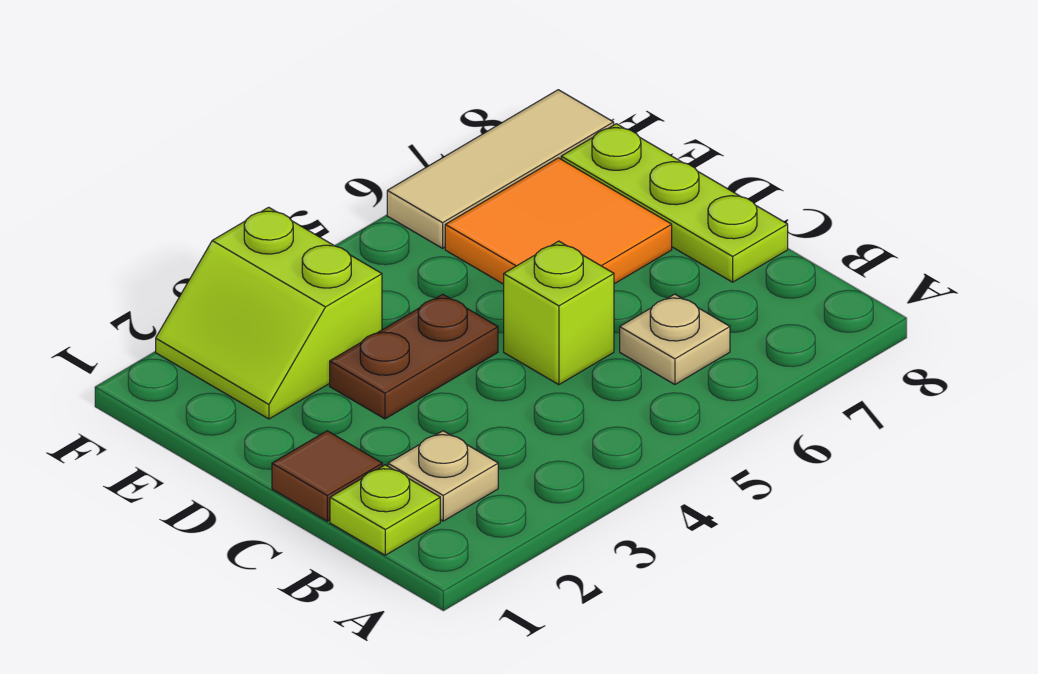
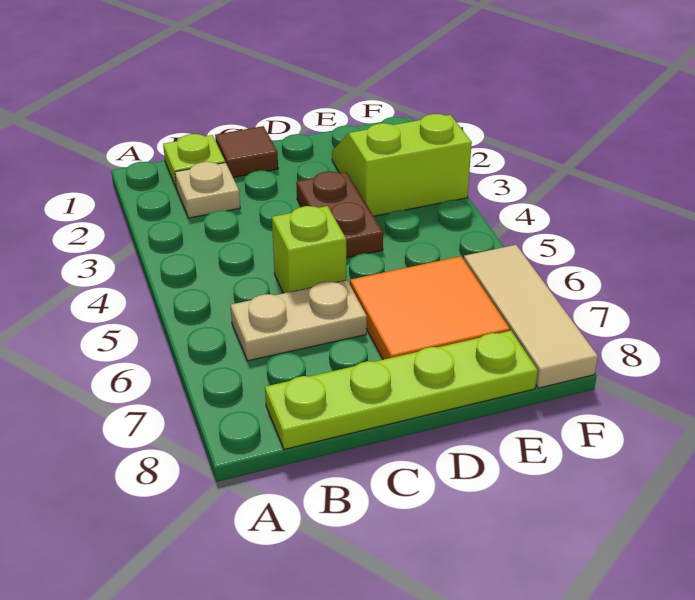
tan 1x1 plate [620,294,730,384] -> tan 1x2 plate [231,280,367,361]
lime 1x3 plate [561,124,788,282] -> lime 1x4 plate [265,331,538,449]

